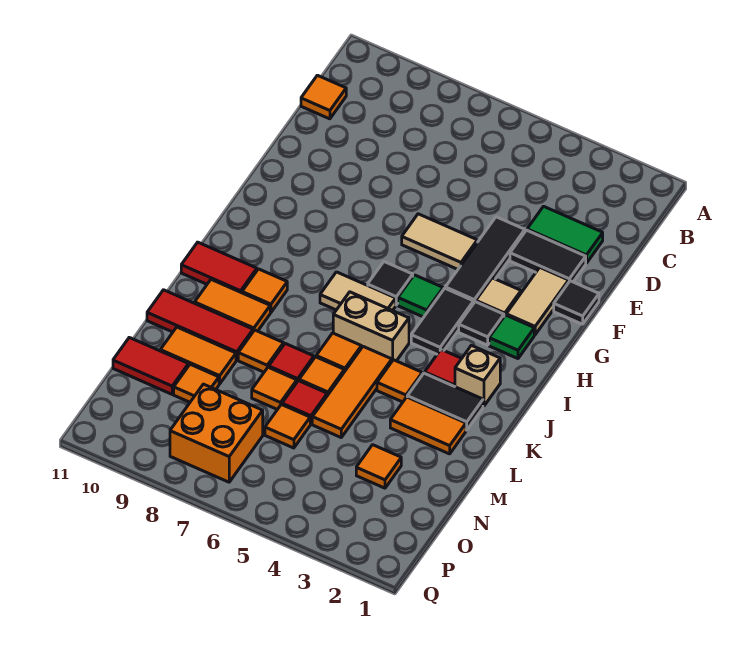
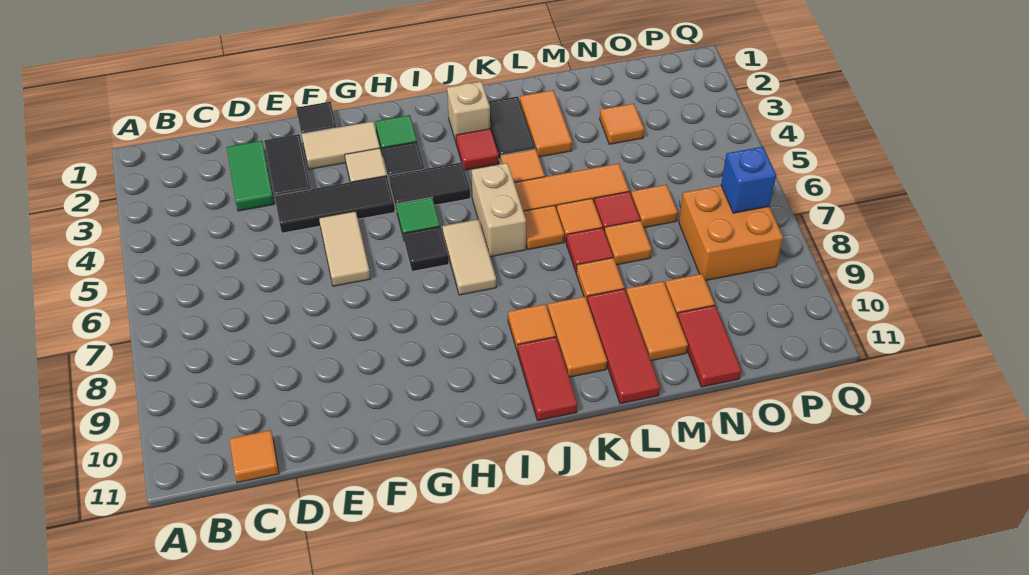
none -> blue 1x1 brick [721,147,776,213]

